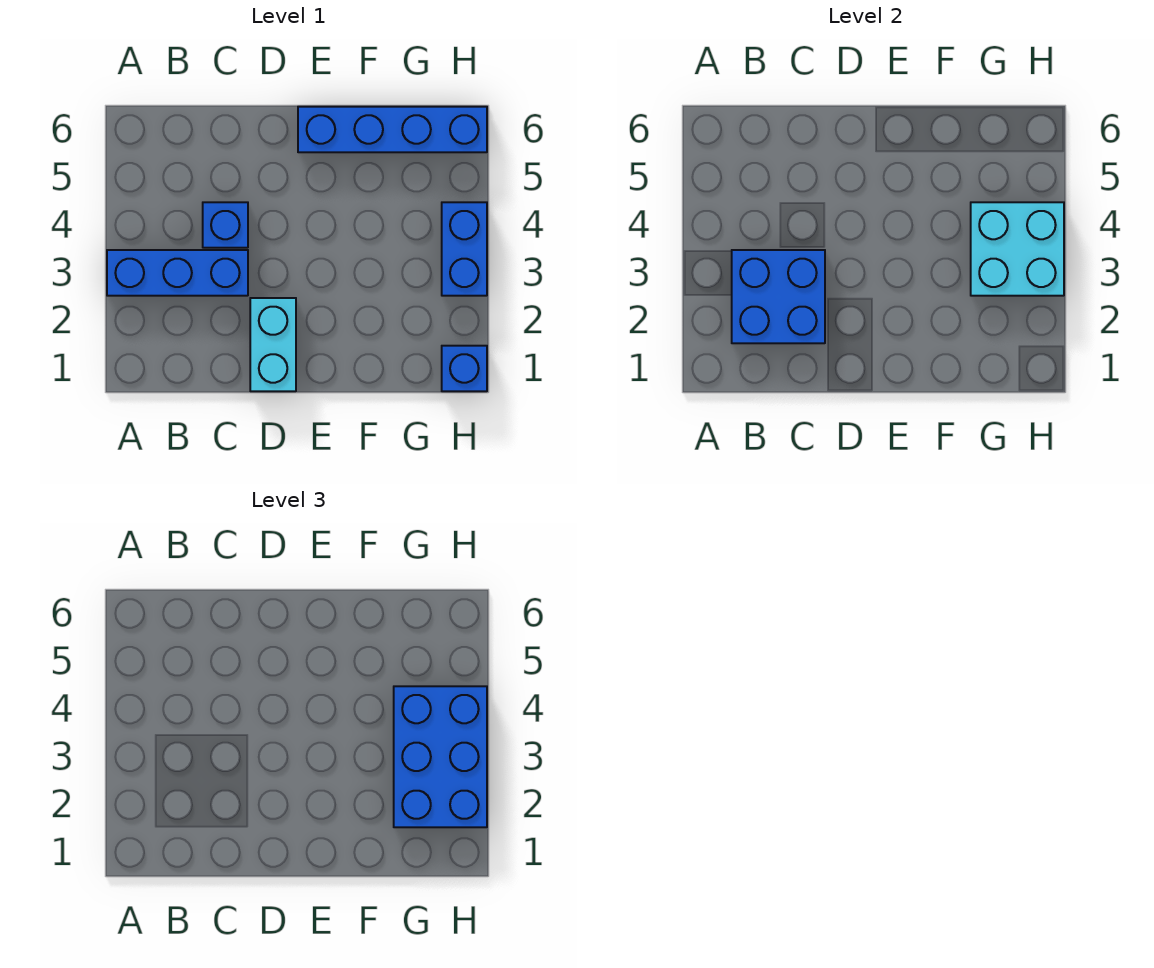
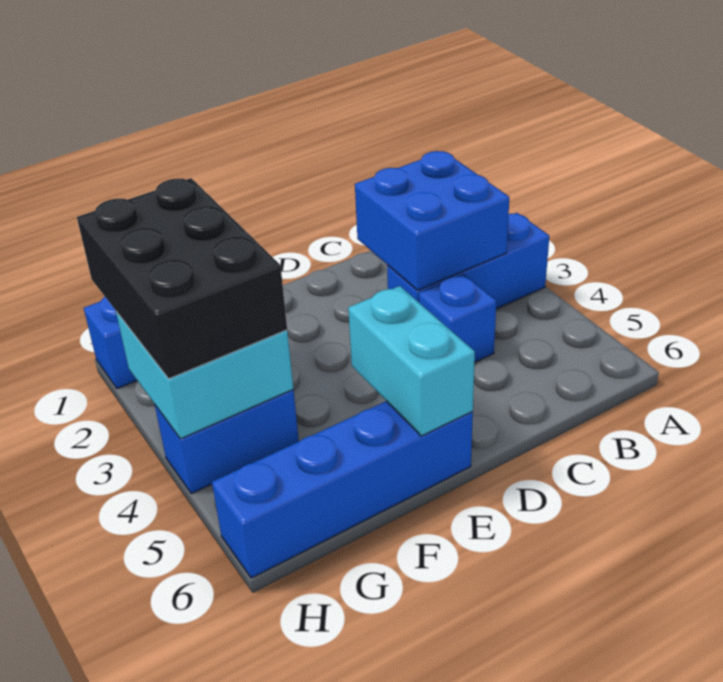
cyan 1x2 brick [250,298,296,391] -> cyan 1x2 brick moved to [348,286,475,436]
blue 2x3 brick [394,686,487,827] -> black 2x3 brick [77,178,287,379]
blue 1x2 brick [442,202,487,296] -> blue 1x2 brick turned to [155,390,299,494]

